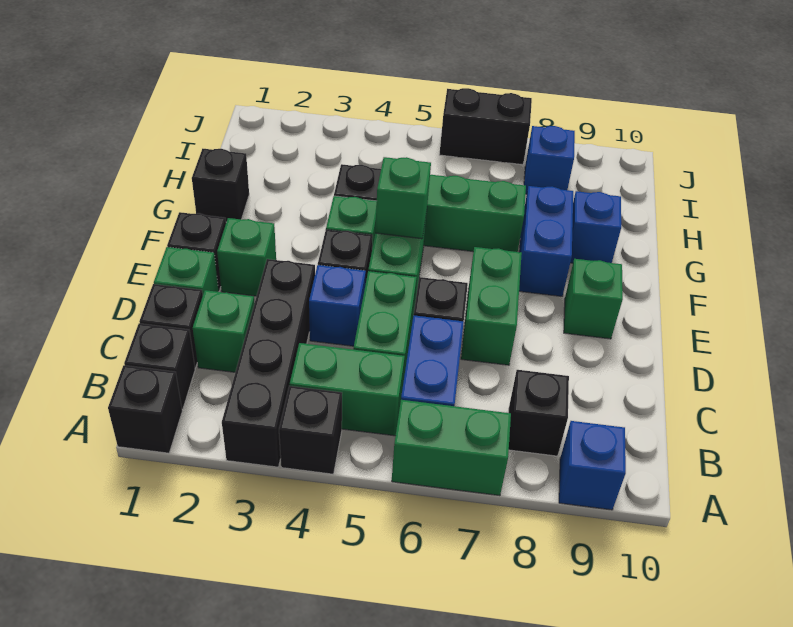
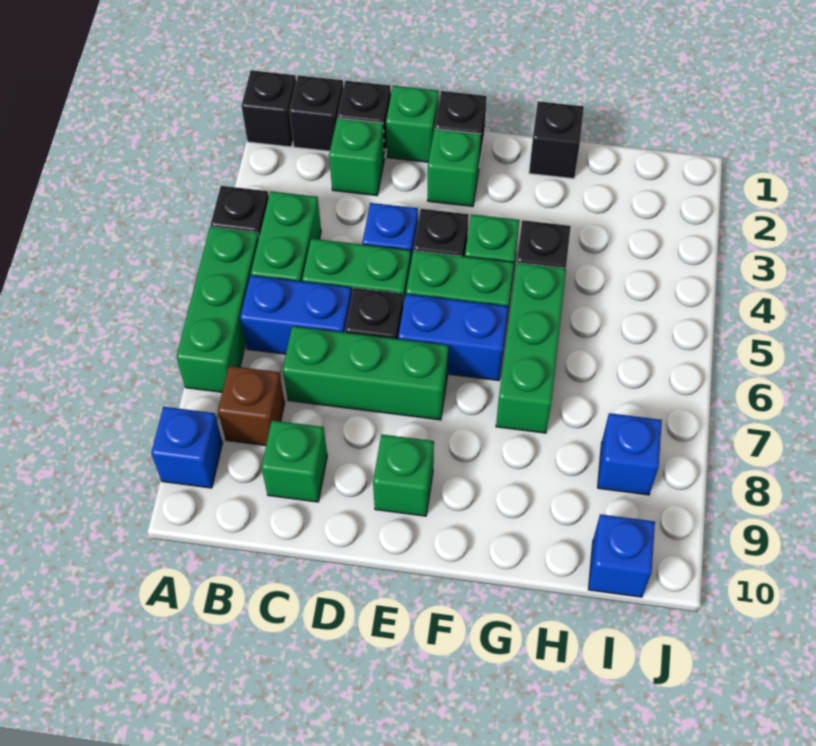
black 1x4 brick [222,259,315,467] -> none
green 1x2 brick [392,400,511,496] -> green 1x3 brick [176,227,259,392]
black 1x1 brick [508,370,569,456] -> brown 1x1 brick [218,366,285,446]
green 1x2 brick [461,247,522,365] -> green 1x3 brick [283,326,449,420]
green 1x1 brick [375,157,431,239] -> green 1x1 brick moved to [261,421,327,502]
blue 1x2 brick [519,186,573,296] -> blue 1x2 brick moved to [398,294,508,381]
blue 1x1 brick [570,191,621,263] -> blue 1x1 brick moved to [588,514,655,597]
black 1x2 brick [439,88,532,165] -> none

